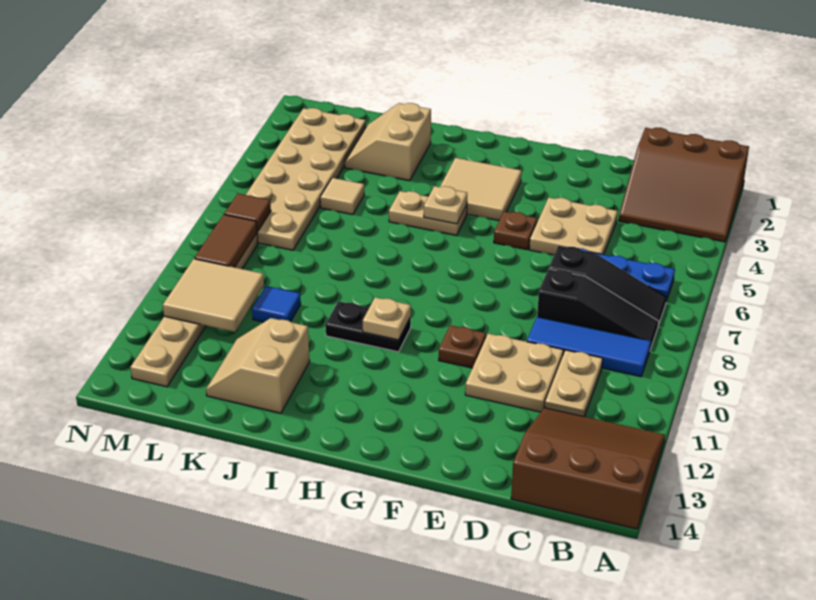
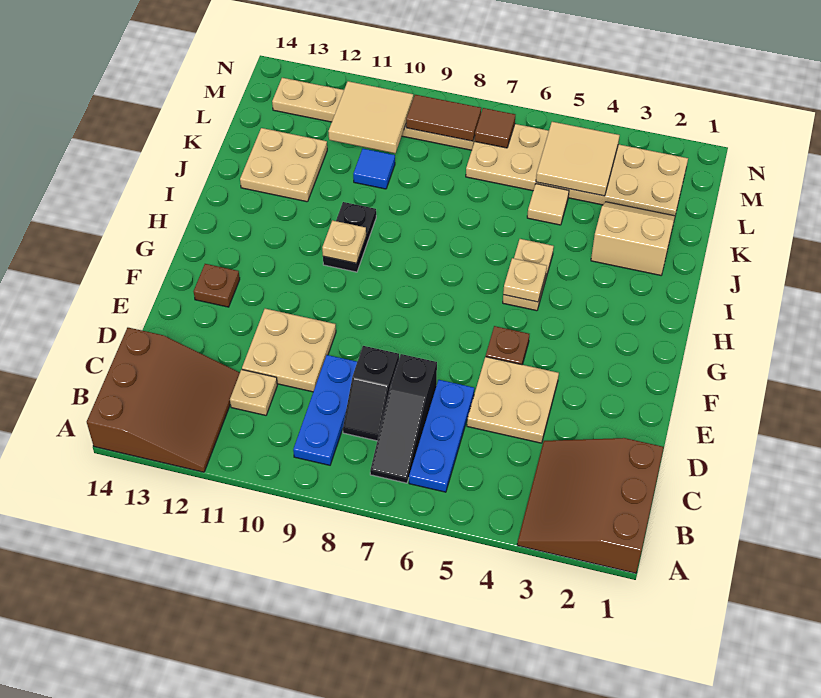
black 1x3 slope [537,269,659,349] -> black 1x2 slope [343,346,399,441]
blue 1x3 tile [527,317,651,377] -> blue 1x3 plate [293,355,357,465]
tan 1x2 plate [545,350,603,417] -> tan 1x1 plate [230,370,277,415]
brown 1x1 plate [439,325,486,368] -> brown 1x1 plate moved to [194,264,240,307]
tan 2x2 tile [440,158,521,221] -> tan 2x2 tile moved to [536,122,620,196]
tan 2x2 slope [206,318,310,413] -> tan 2x2 plate [240,128,327,202]

